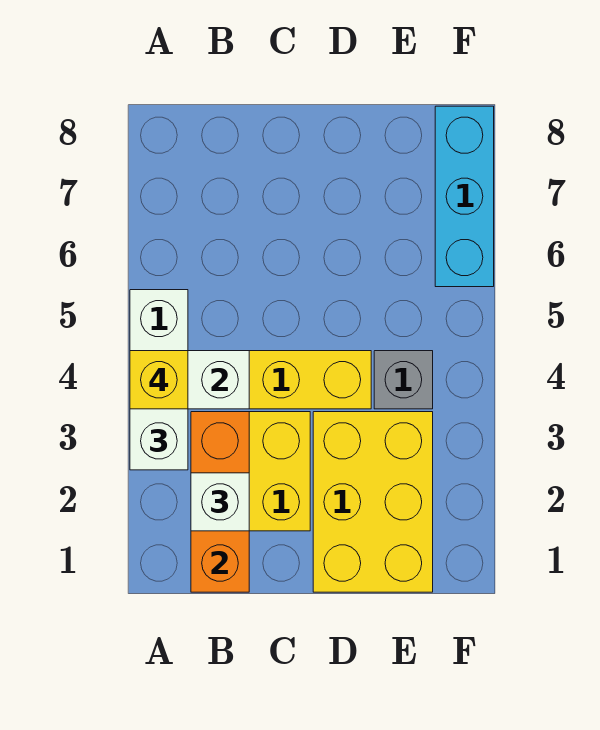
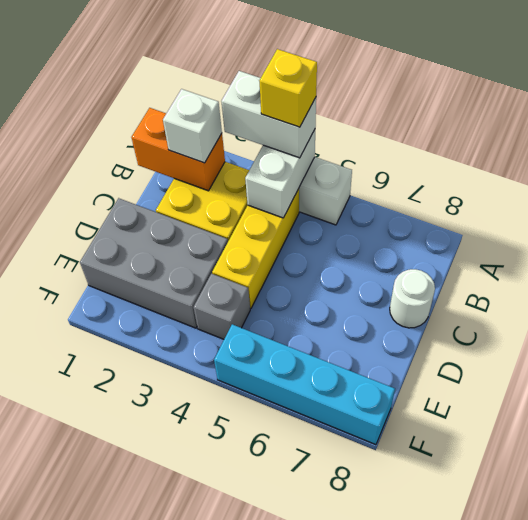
orange 1x3 brick [191,412,249,592] -> orange 1x2 brick [131,108,225,191]
none -> white 1x1 round brick [390,269,435,328]
yellow 2x3 brick [313,412,433,592] -> grey 2x3 brick [80,198,228,328]
cyan 1x3 brick [435,106,494,287] -> cyan 1x4 brick [214,324,395,445]

